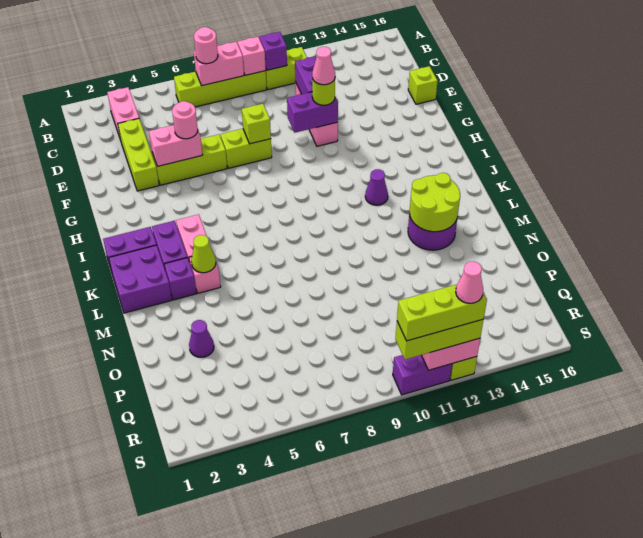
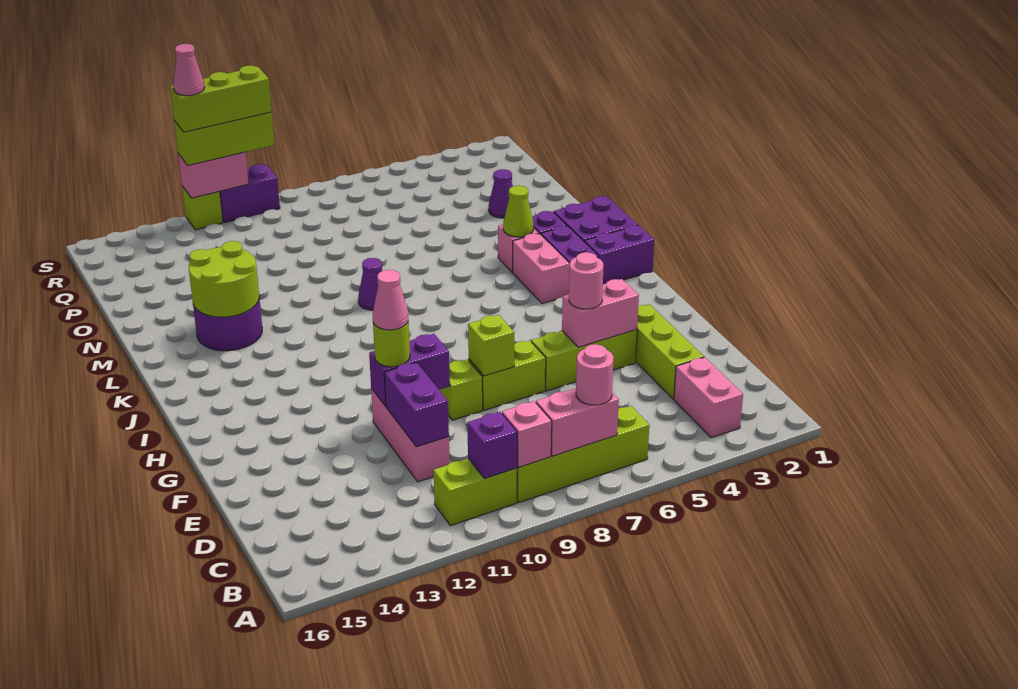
lime 1x1 brick [408,66,438,104] -> lime 1x1 brick moved to [440,359,483,420]
purple 1x1 cone [365,169,388,205] -> purple 1x1 cone moved to [358,258,382,310]

